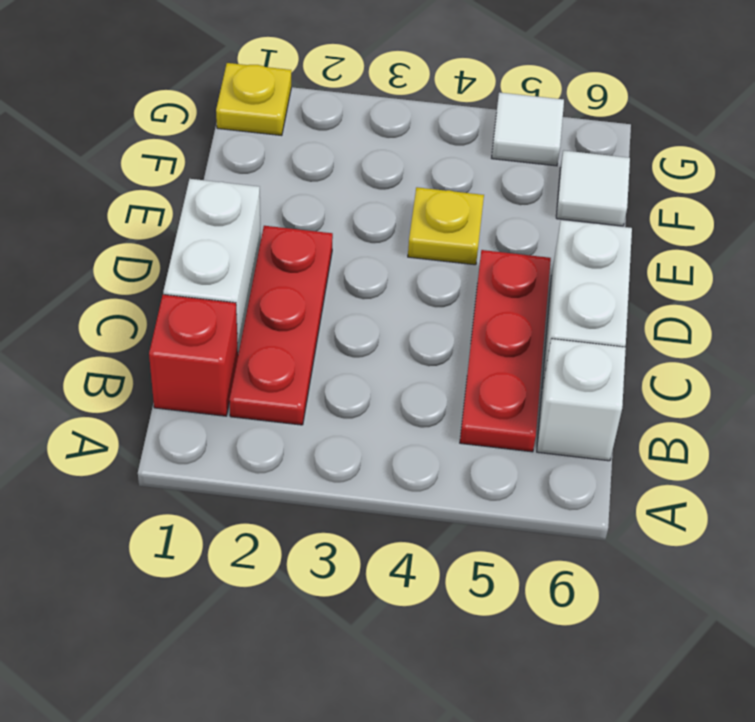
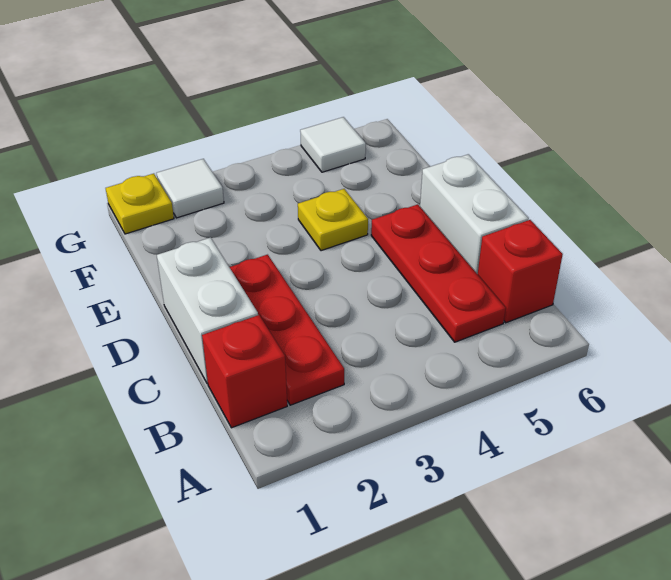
white 1x1 brick [537,339,626,461] -> red 1x1 brick [478,220,563,323]
white 1x1 tile [556,151,630,226] -> white 1x1 tile moved to [156,159,224,218]

